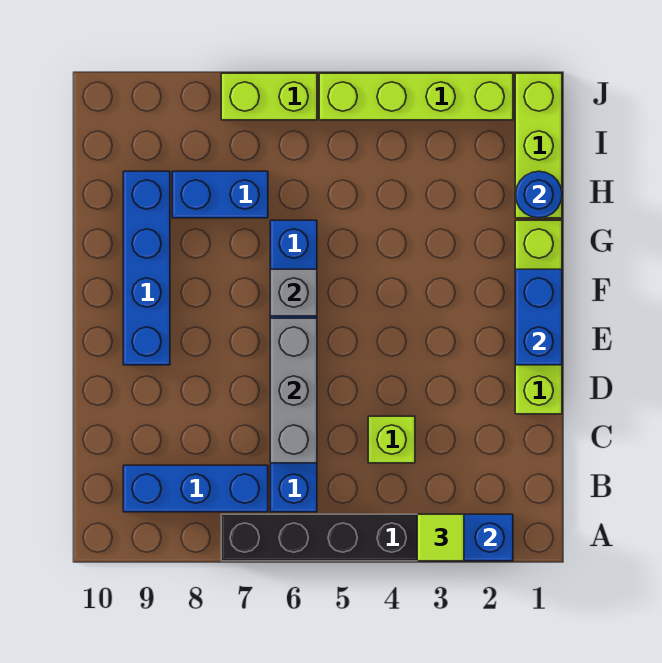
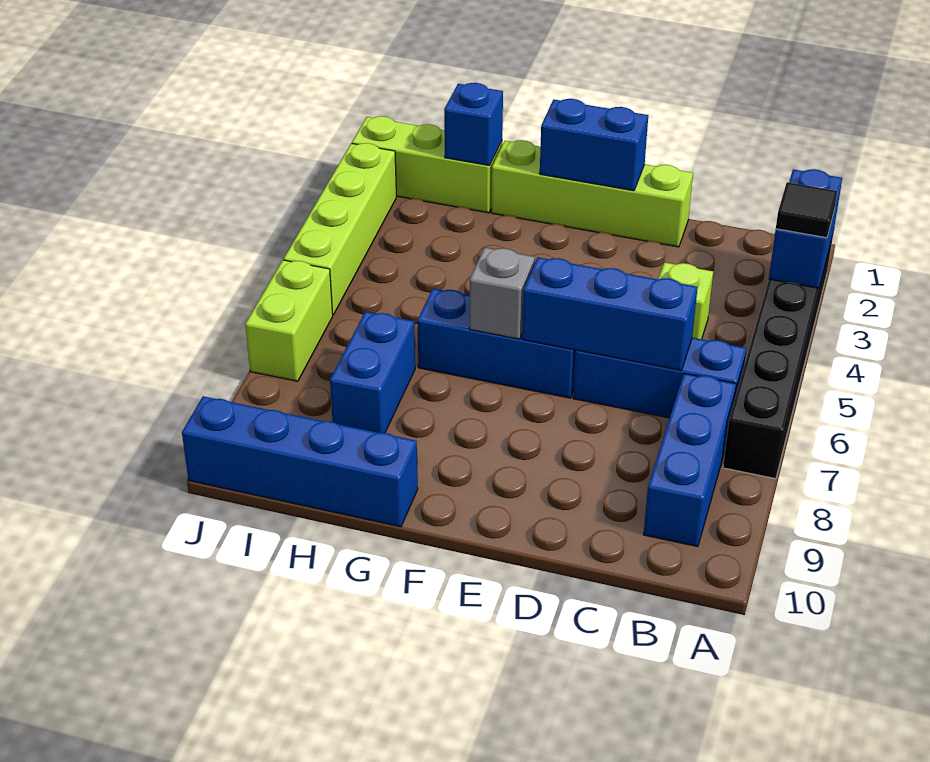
lime 1x1 tile [417,514,464,561] -> black 1x1 tile [776,182,837,238]
grey 1x3 brick [270,318,317,463] -> blue 1x3 brick [522,257,698,370]
blue 1x4 brick [123,171,170,365] -> blue 1x4 brick moved to [182,396,418,527]
blue 1x1 round brick [516,171,562,218] -> blue 1x1 brick [444,83,503,166]

